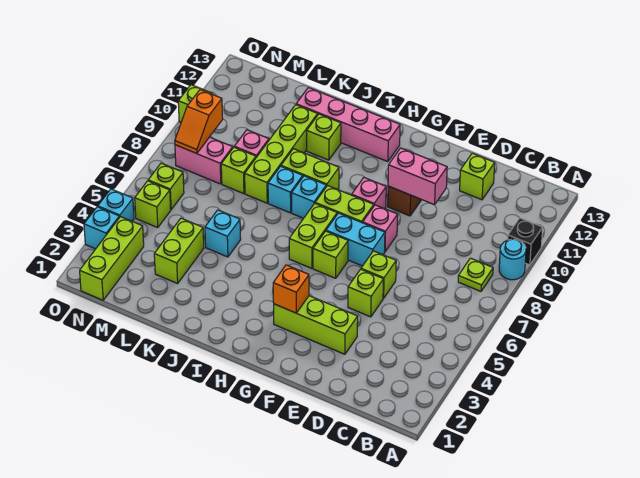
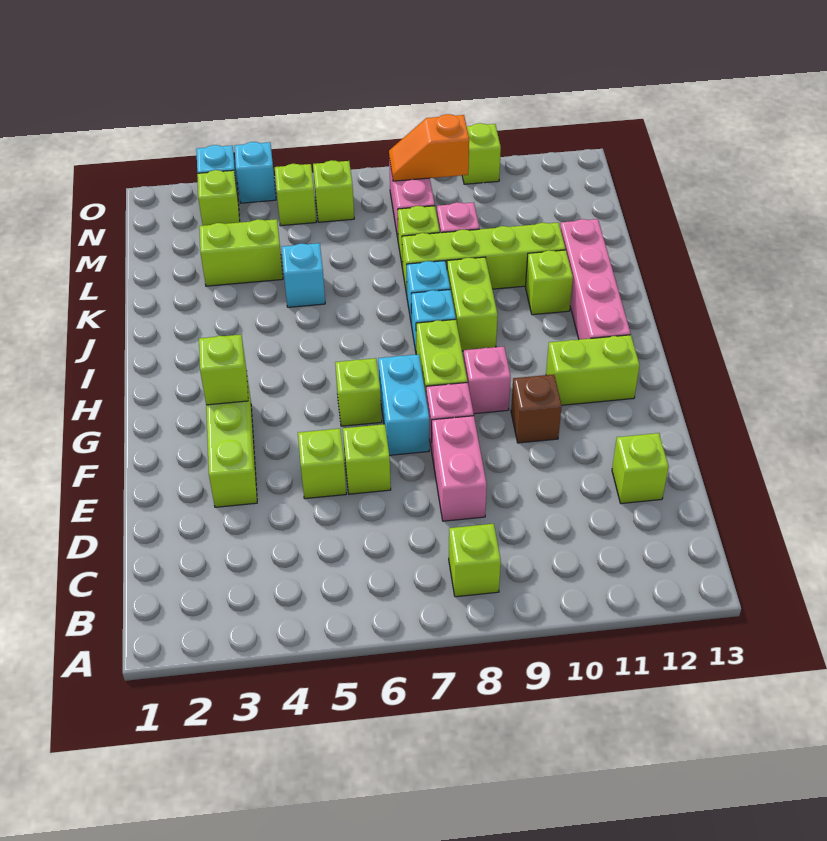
cyan 1x1 round brick [499,239,526,280] -> none
black 1x1 brick [508,218,543,265] -> none
lime 1x1 plate [458,258,493,291] -> lime 1x1 brick [449,524,501,597]
pink 1x2 brick [388,148,447,205] -> pink 1x2 brick moved to [432,416,487,521]
orange 1x1 brick [273,265,309,313] -> lime 1x1 brick [199,335,248,405]
lime 1x2 brick [289,203,337,268] -> lime 1x2 brick moved to [546,335,640,405]
lime 1x3 brick [80,217,144,300] -> lime 1x1 brick [197,170,240,226]

